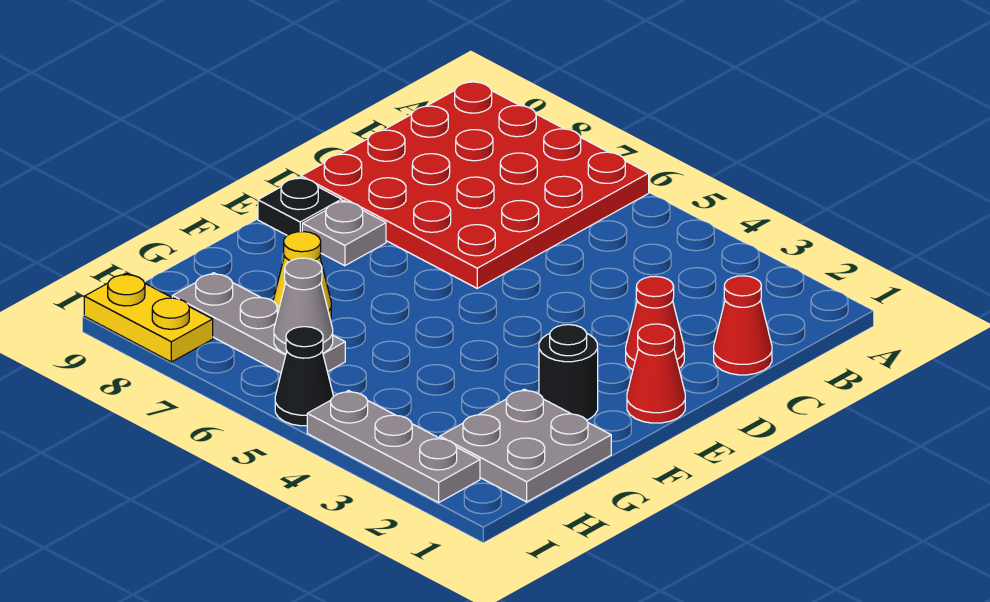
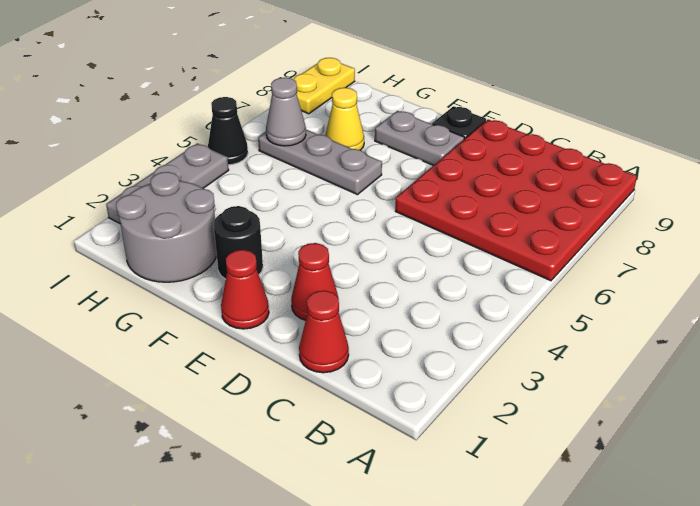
grey 1x1 plate [302,200,386,266] -> grey 1x2 plate [375,111,464,165]
grey 2x2 plate [440,389,611,502] -> grey 2x2 round brick [116,172,217,282]
grey 1x3 plate [172,273,345,373] -> grey 1x3 plate turned to [258,130,382,195]

